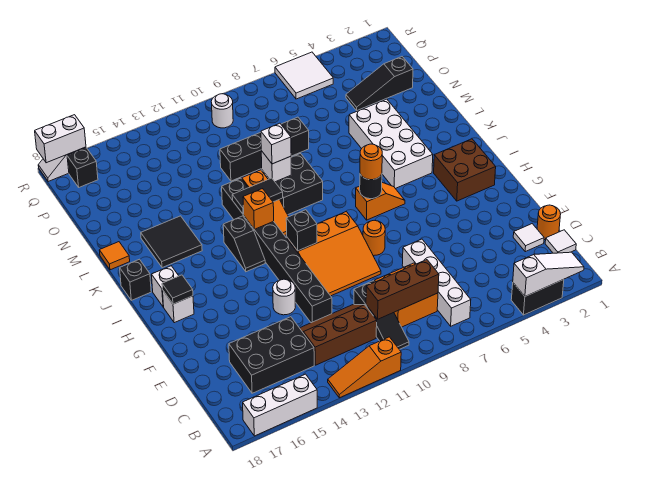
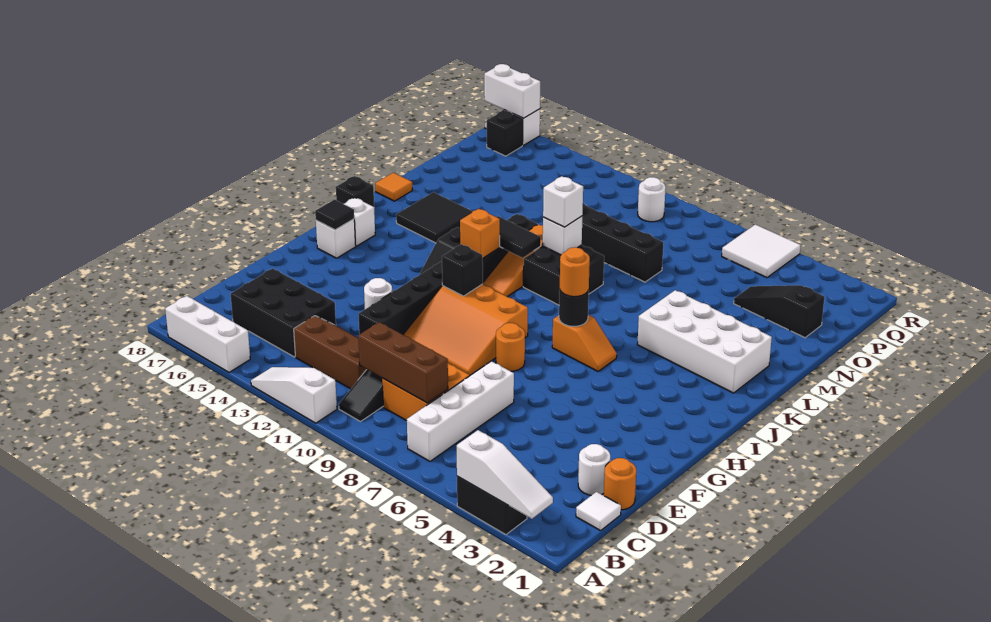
orange 1x3 slope [328,337,401,398] -> white 1x3 slope [251,367,337,423]
white 1x1 tile [513,224,544,252] -> white 1x1 round brick [578,444,610,495]
brown 2x2 brick [434,139,496,201] -> none
white 2x4 brick [349,99,433,189] -> white 2x4 brick turned to [637,290,772,393]

